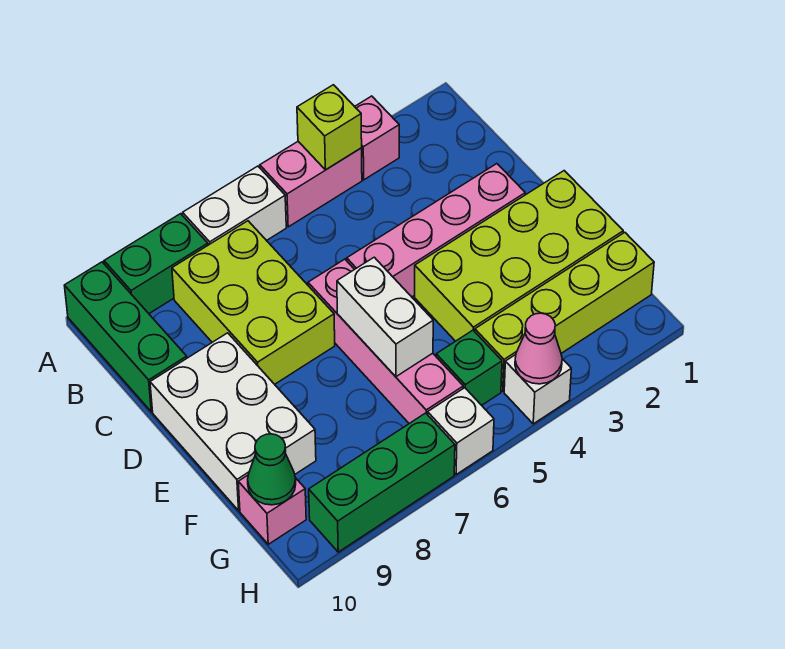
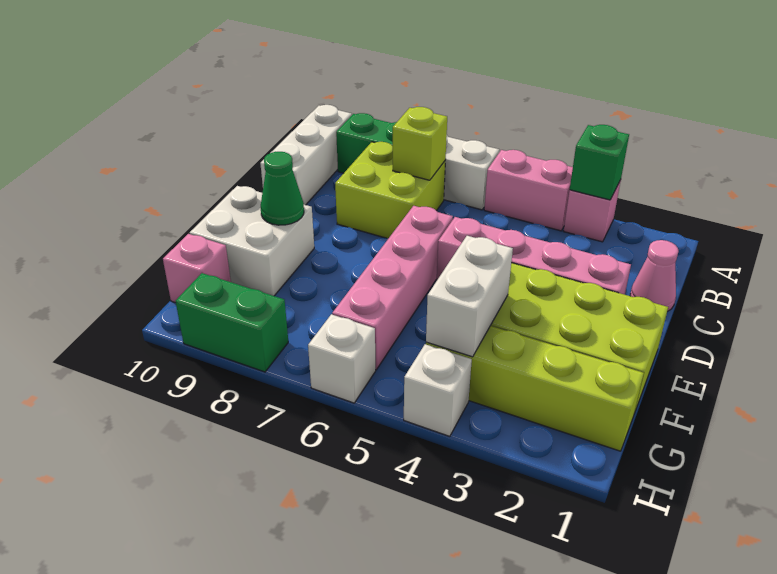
lime 1x1 brick [297,85,362,170] -> lime 1x1 brick moved to [393,107,447,180]
green 1x3 brick [64,262,187,412] -> white 1x3 brick [260,105,352,205]
lime 2x3 brick [172,221,335,384] -> lime 2x2 brick [335,142,445,239]
white 2x3 brick [150,333,316,511] -> white 2x2 brick [190,186,314,296]
white 1x2 brick [337,257,433,377] -> white 1x2 brick moved to [426,236,513,357]
green 1x1 brick [436,330,502,405] -> green 1x1 brick moved to [570,125,629,200]
green 1x1 cone [248,434,296,505] -> green 1x1 cone moved to [261,152,304,225]
pink 1x1 cone [515,313,562,384] -> pink 1x1 cone moved to [630,240,678,312]
green 1x3 brick [309,413,455,552] -> green 1x2 brick [176,273,288,372]

